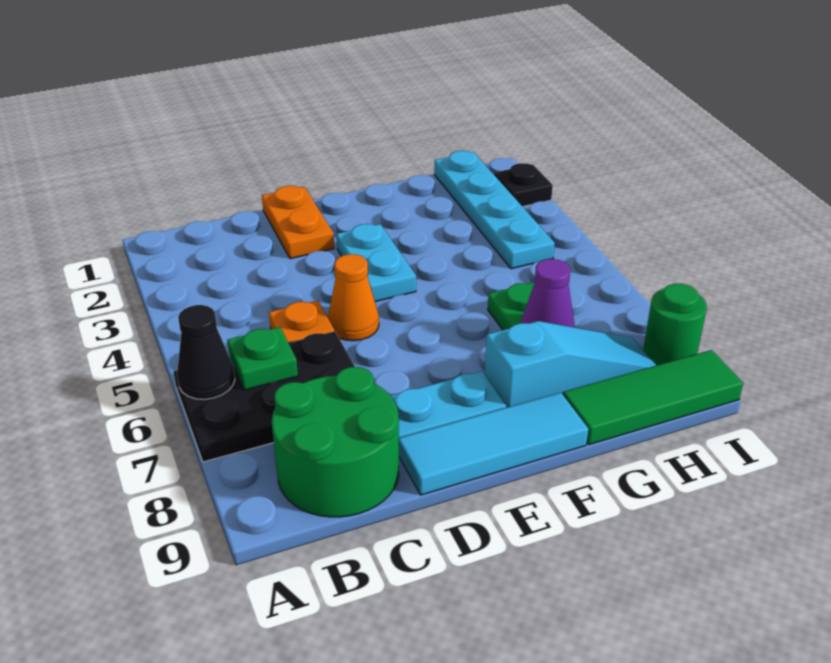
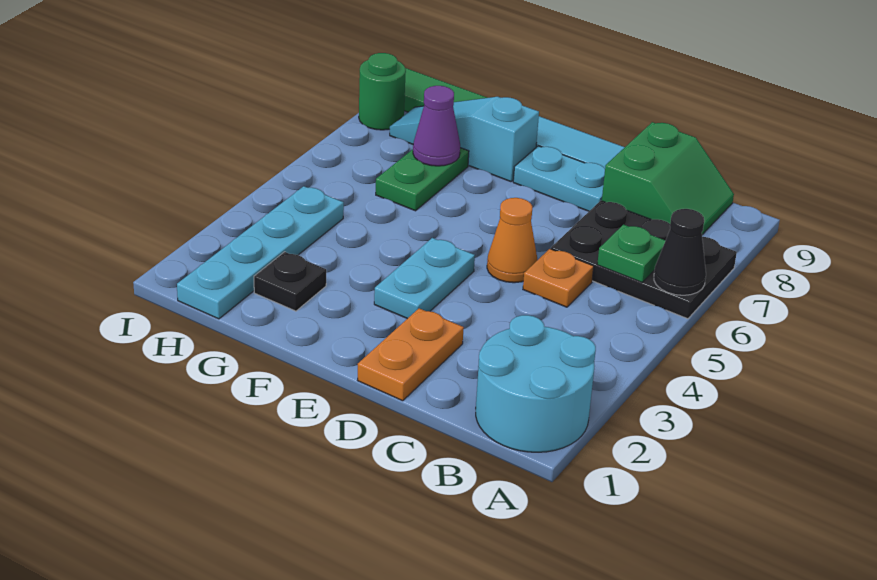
none -> cyan 2x2 round brick [476,315,596,452]
green 2x2 round brick [272,367,399,517] -> green 2x2 slope [602,122,734,235]
black 1x1 plate [494,163,553,207] -> black 1x1 plate moved to [254,252,326,311]

